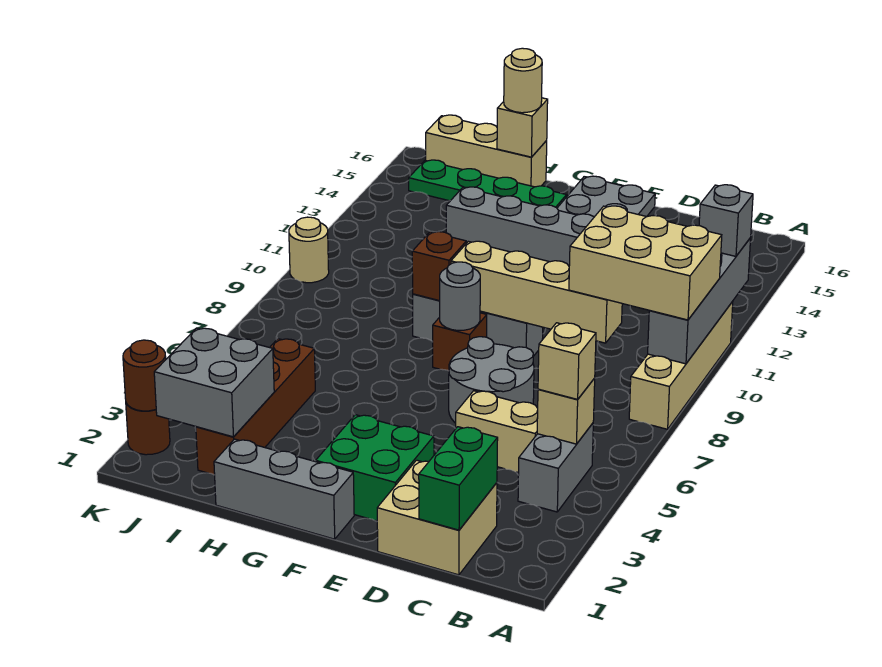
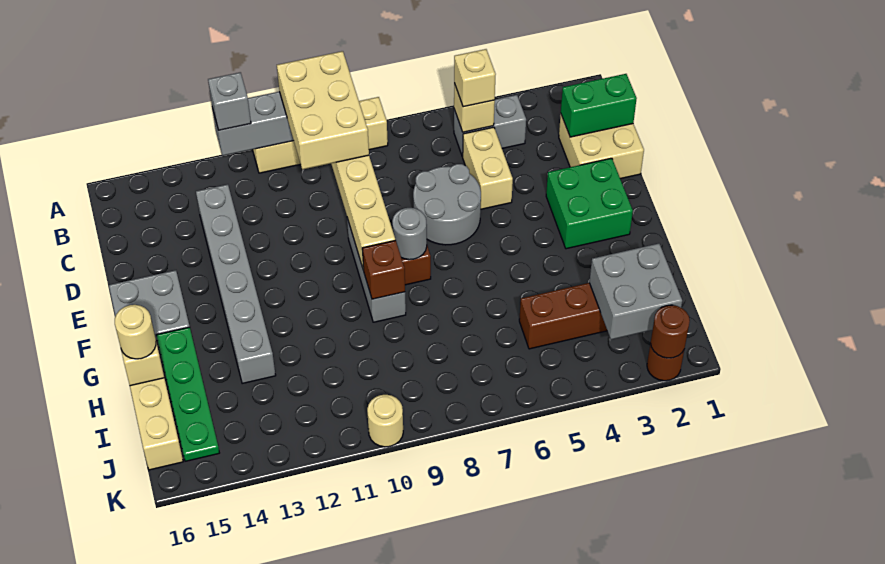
grey 1x3 brick [214,439,354,539] -> none

